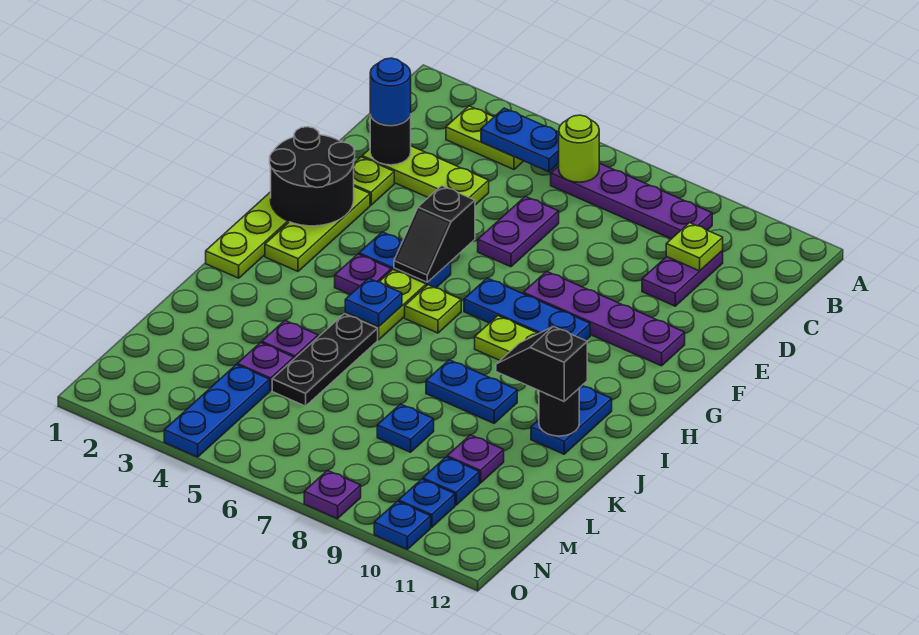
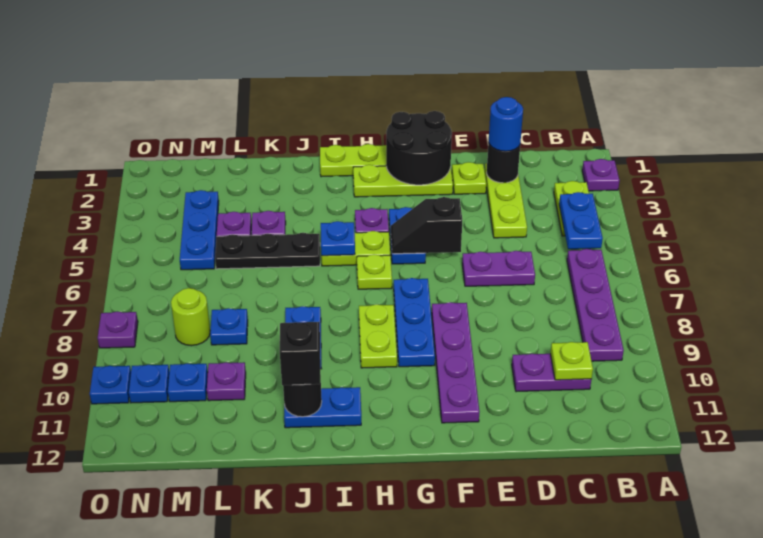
none -> purple 1x1 plate [582,159,620,191]
lime 1x1 round brick [559,115,599,182] -> lime 1x1 round brick moved to [171,288,210,346]
blue 1x3 plate [164,365,270,457] -> blue 1x3 plate turned to [180,190,219,270]

